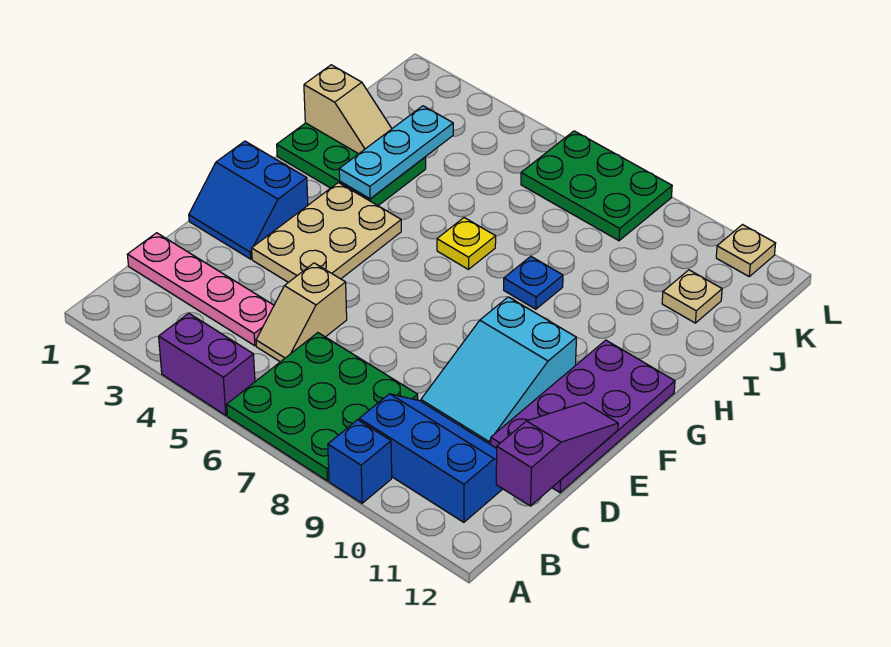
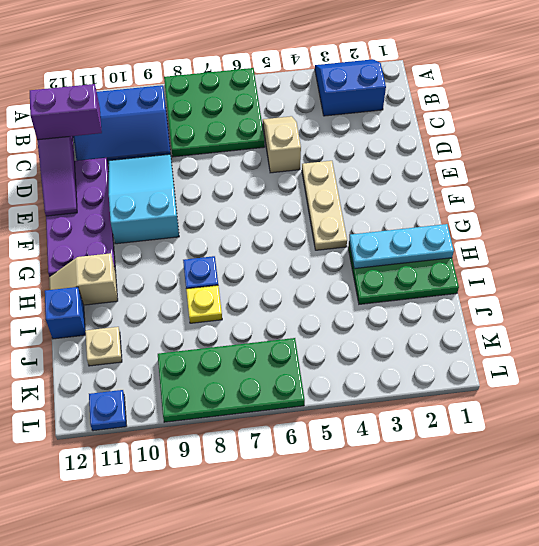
purple 1x2 brick [159,313,255,415] -> purple 1x2 brick moved to [30,84,102,140]
blue 1x1 brick [328,420,392,503] -> blue 1x1 brick moved to [45,287,85,339]
pink 1x4 plate [127,233,274,346] -> none
blue 2x2 slope [189,141,308,259] -> blue 2x2 slope moved to [315,59,386,116]
tan 2x3 plate [252,183,401,282] -> tan 1x3 plate [302,161,347,250]
cyan 1x3 plate [339,106,453,199] -> cyan 1x3 plate turned to [349,224,454,269]
yellow 1x1 plate [437,218,496,269] -> yellow 1x1 plate moved to [186,285,222,323]
tan 1x2 slope [304,65,392,154] -> tan 1x2 slope moved to [49,253,118,305]
green 2x3 plate [521,131,672,241] -> green 2x4 plate [158,338,305,422]
tan 1x1 plate [716,225,776,276] -> blue 1x1 plate [89,390,127,431]

